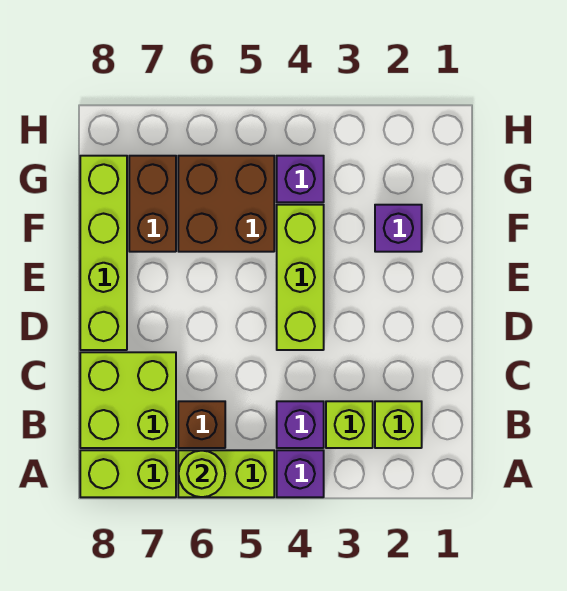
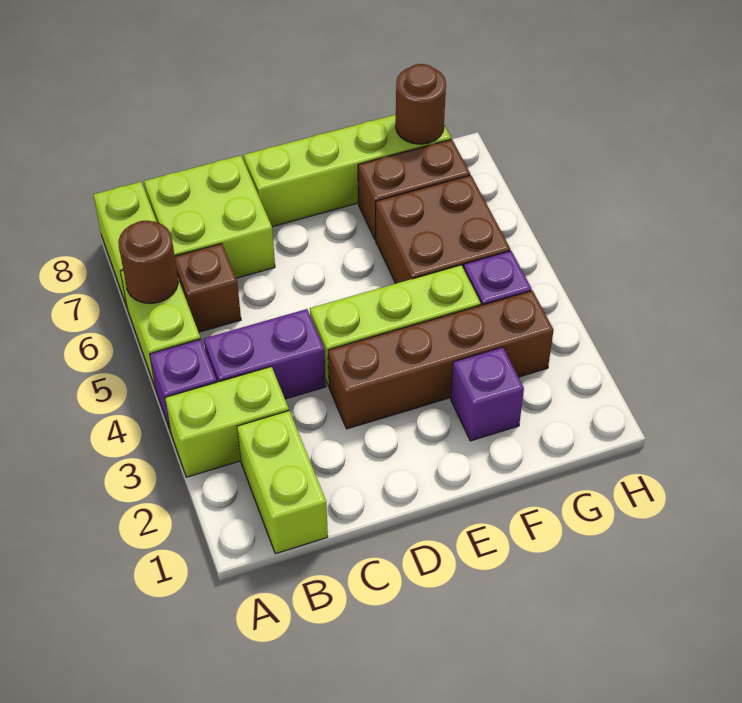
lime 1x1 round brick [178,450,225,497] -> brown 1x1 round brick [118,221,178,303]
lime 1x1 brick [375,401,422,448] -> lime 1x2 brick [237,411,328,554]
lime 1x1 brick [326,401,373,448] -> lime 1x2 brick [165,367,289,477]
purple 1x1 brick [277,401,324,448] -> purple 1x2 brick [204,309,326,399]
none -> brown 1x4 brick [328,291,554,429]
none -> brown 1x1 round brick [396,64,446,144]

